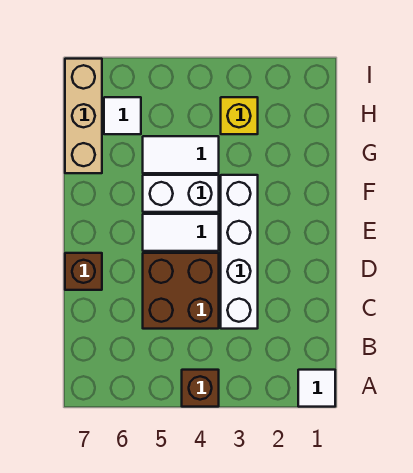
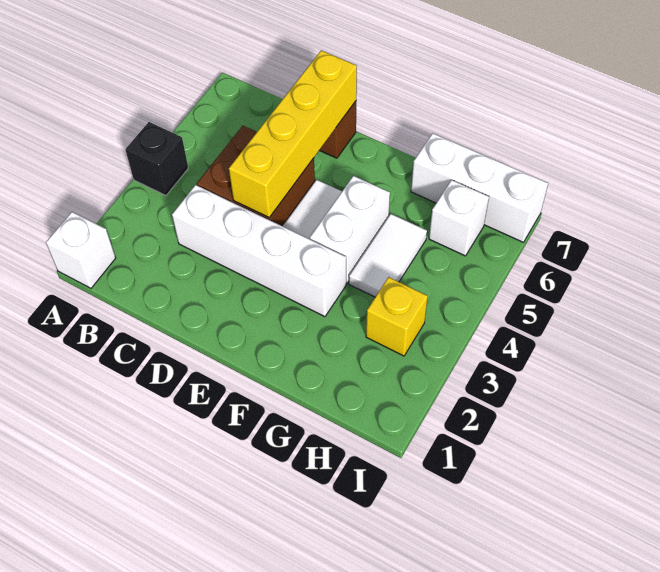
white 1x1 tile [298,370,335,407] -> white 1x1 brick [46,212,116,288]
brown 1x1 brick [182,370,219,407] -> black 1x1 brick [125,122,188,195]
none -> yellow 1x4 brick [229,50,357,217]
tan 1x3 brick [65,59,102,173] -> white 1x3 brick [411,133,548,242]
white 1x1 tile [104,97,141,134] -> white 1x1 brick [429,180,489,256]

